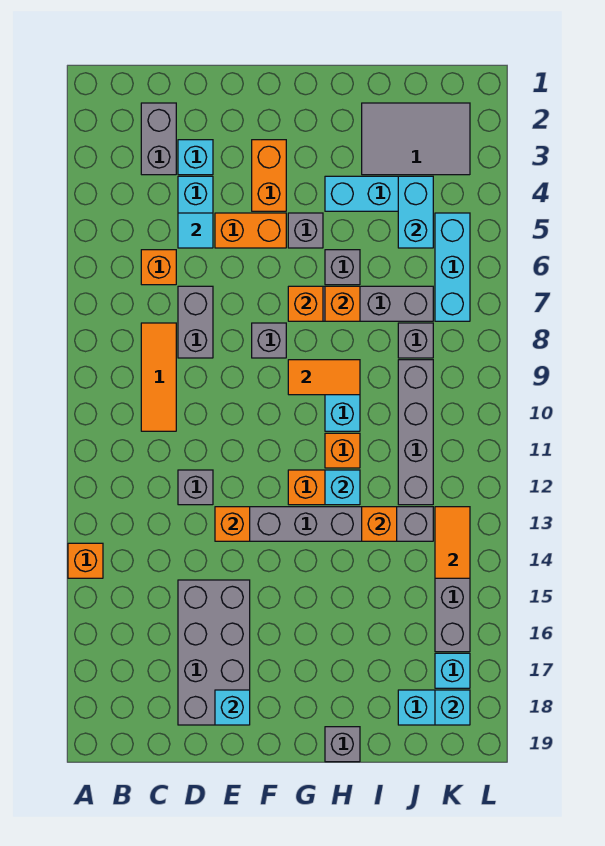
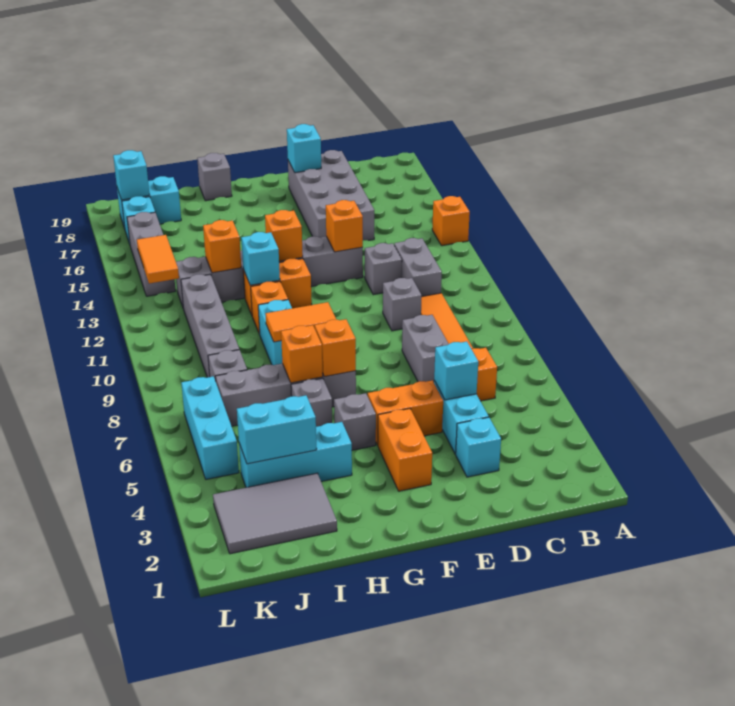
grey 1x2 brick [141,103,176,175] -> grey 1x2 brick moved to [394,238,442,296]
cyan 1x1 tile [178,213,213,248] -> cyan 1x1 brick [434,341,478,400]
grey 1x1 brick [252,323,286,358] -> grey 1x1 brick moved to [383,278,422,331]
none -> orange 1x1 brick [265,210,303,261]
cyan 1x2 brick [398,176,433,248] -> cyan 1x2 brick turned to [237,395,317,464]

